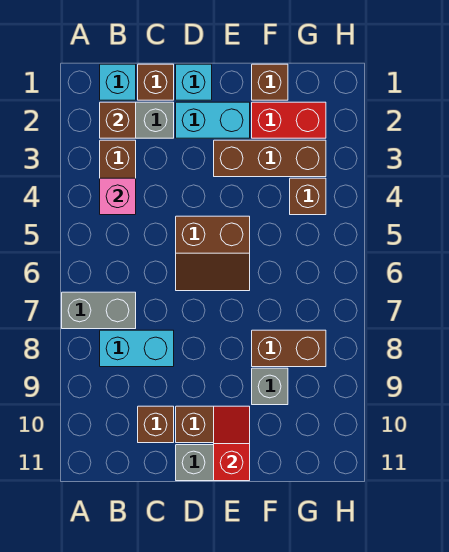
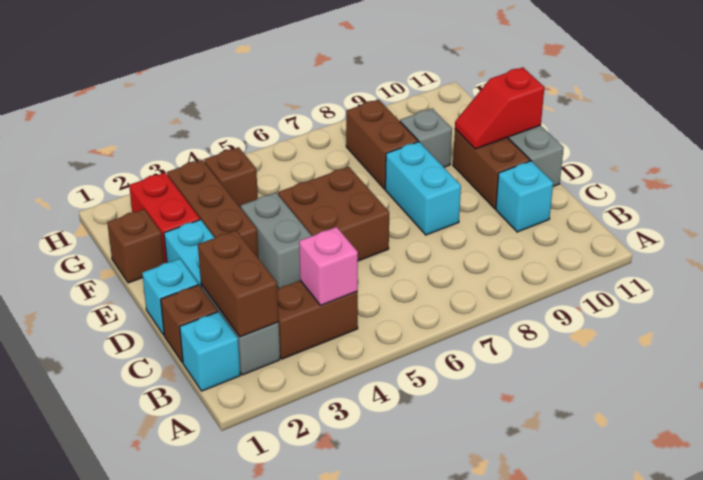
grey 1x2 brick [62,292,136,329] -> grey 1x2 brick moved to [241,193,312,289]
brown 1x1 brick [100,102,136,138] -> brown 1x2 brick [198,230,279,337]
cyan 1x2 brick [100,330,174,367] -> cyan 1x2 brick moved to [385,142,461,235]
brown 1x1 brick [138,406,174,443] -> cyan 1x1 brick [496,161,553,232]
brown 2x2 slope [176,216,250,291] -> brown 2x2 brick [278,167,389,261]

